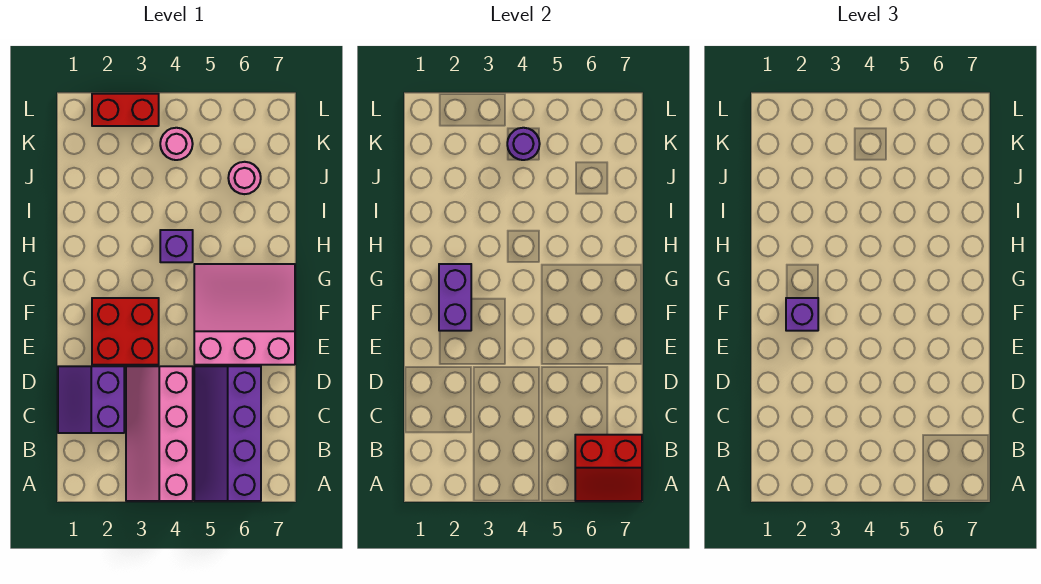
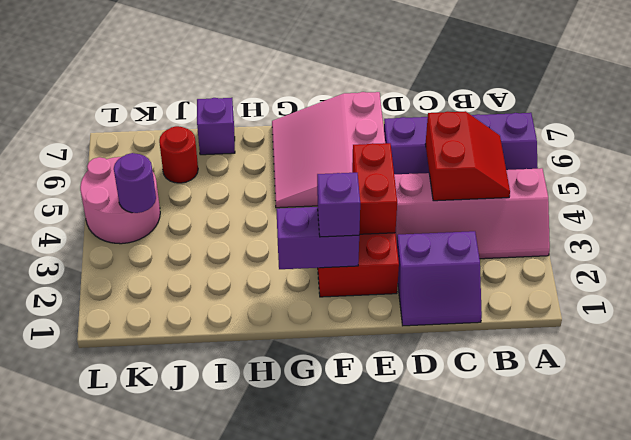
red 2x2 slope [575,435,642,501] -> red 2x2 slope moved to [425,111,510,201]
purple 1x1 brick [160,230,193,262] -> purple 1x1 brick moved to [197,98,235,155]
pink 1x1 round brick [228,162,261,194] -> red 1x1 round brick [159,126,198,183]
pink 1x1 round brick [160,128,193,160] -> pink 2x2 round brick [80,157,160,244]
red 1x2 brick [92,94,159,126] -> red 1x2 brick moved to [352,143,397,234]

